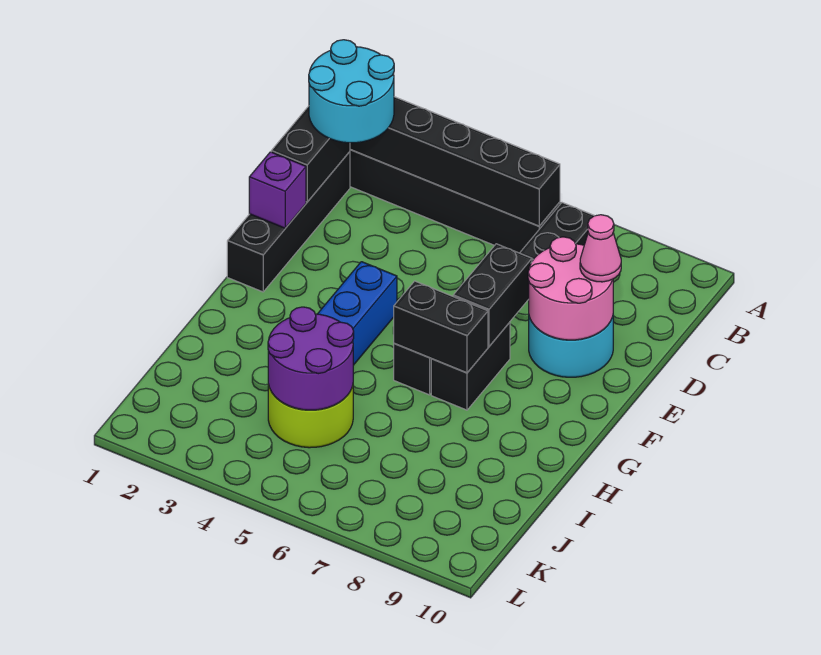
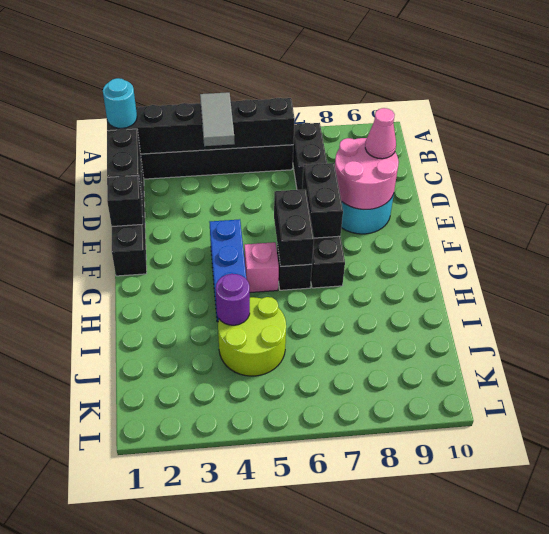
cyan 2x2 round brick [309,40,394,143] -> cyan 1x1 round brick [103,78,137,128]
none -> grey 1x2 tile [200,92,235,146]
purple 1x1 brick [249,152,306,228] -> black 1x1 brick [107,175,143,226]
none -> pink 1x1 brick [244,242,279,293]
black 1x2 brick [394,281,488,373] -> black 1x2 brick turned to [274,189,314,267]
purple 2x2 round brick [268,307,354,410] -> purple 1x1 round brick [216,274,250,325]

